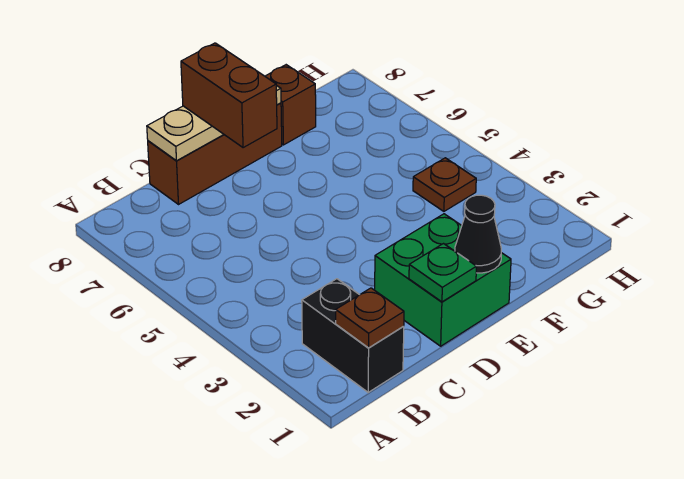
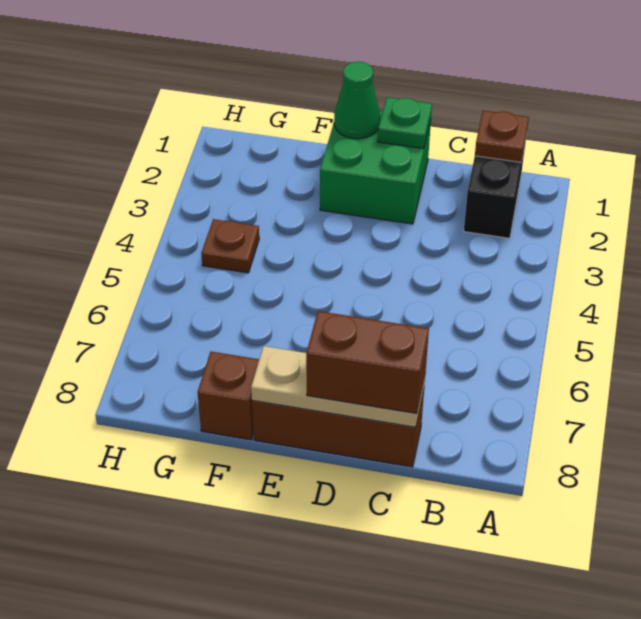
brown 1x2 brick [181,43,277,148] -> brown 1x2 brick turned to [306,311,429,414]
black 1x1 cone [455,195,501,273] -> green 1x1 cone [334,62,380,139]

